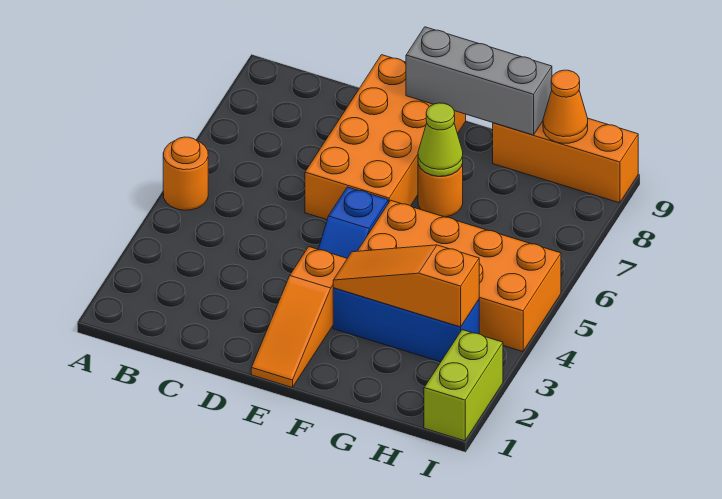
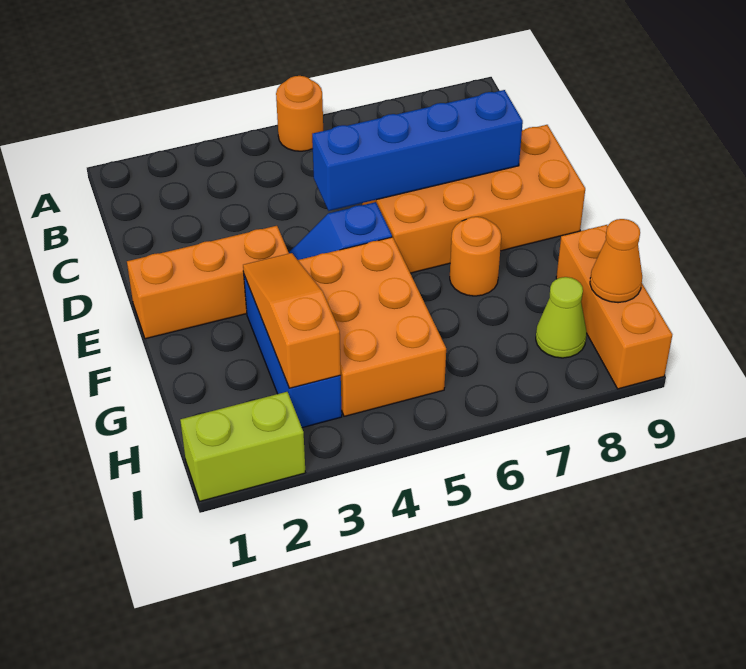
none -> blue 1x4 brick [312,90,523,211]
orange 1x3 slope [251,247,347,388] -> orange 1x3 brick [127,226,289,339]
grey 1x3 brick [406,27,552,135] -> none
orange 2x4 brick [358,200,561,351] -> orange 2x3 brick [298,237,446,416]
lime 1x1 cone [418,103,463,176] -> lime 1x1 cone moved to [536,277,587,358]

